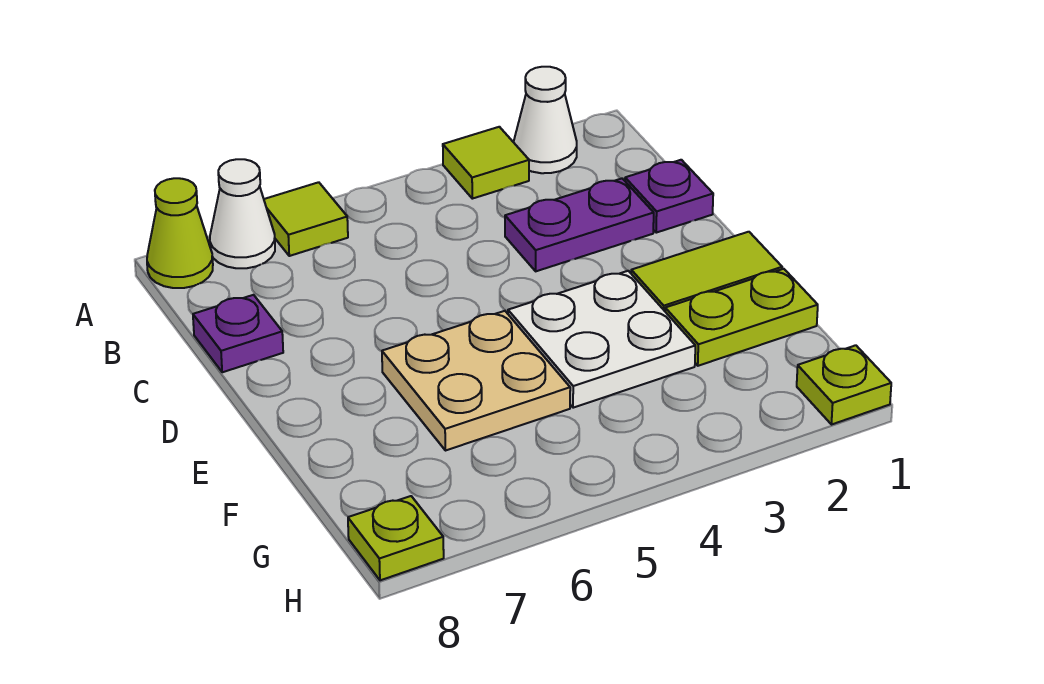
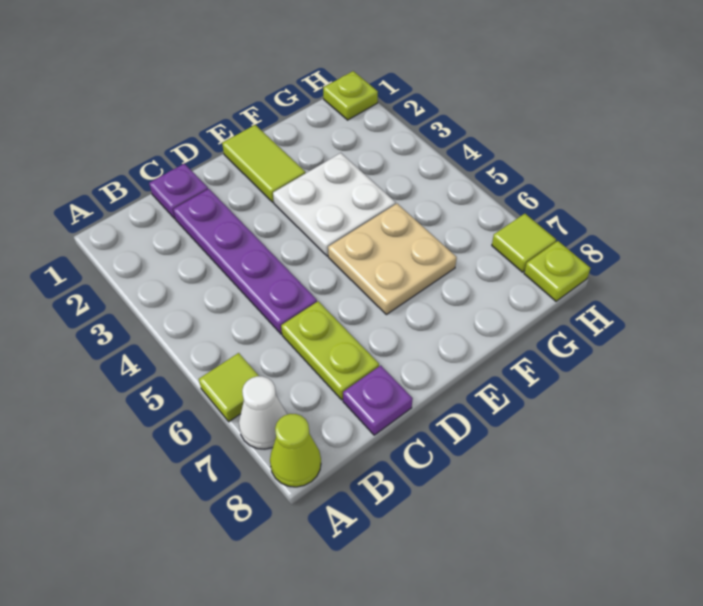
white 1x1 cone [514,67,577,173] -> none
lime 1x1 tile [443,127,529,199] -> lime 1x1 tile moved to [492,214,556,272]
purple 1x2 plate [505,179,654,271] -> purple 1x4 plate [173,189,317,334]
lime 1x2 plate [665,269,818,366] -> lime 1x2 plate moved to [281,301,379,400]

